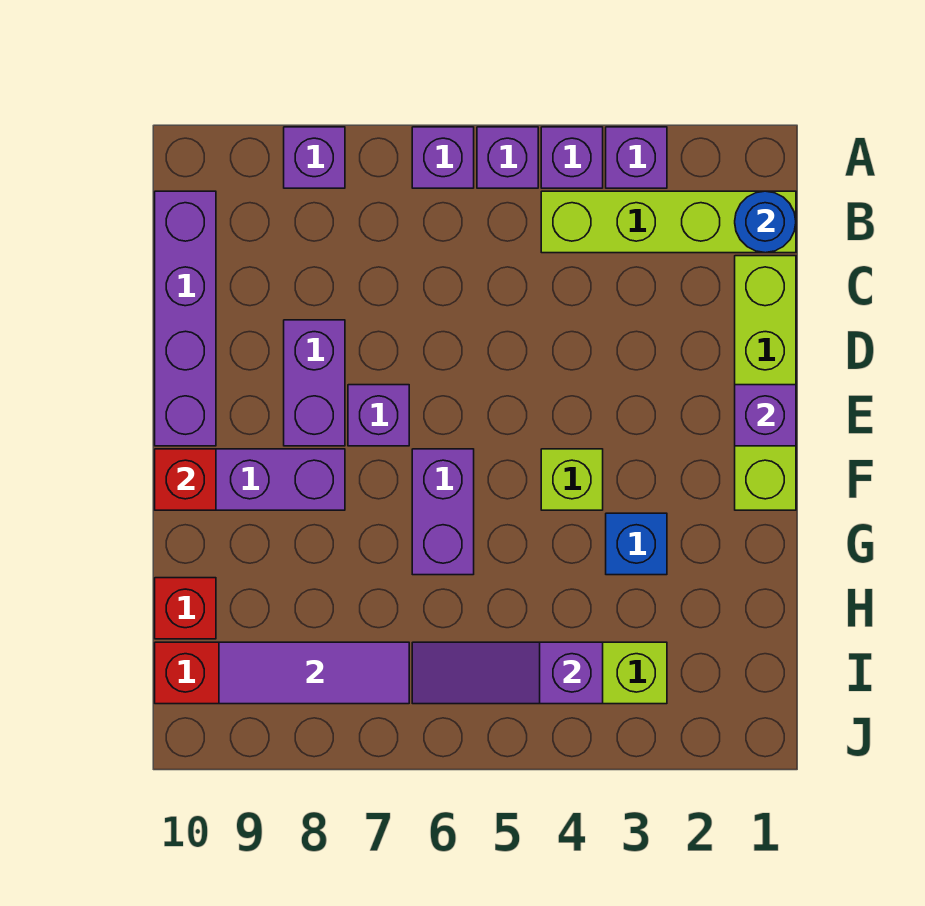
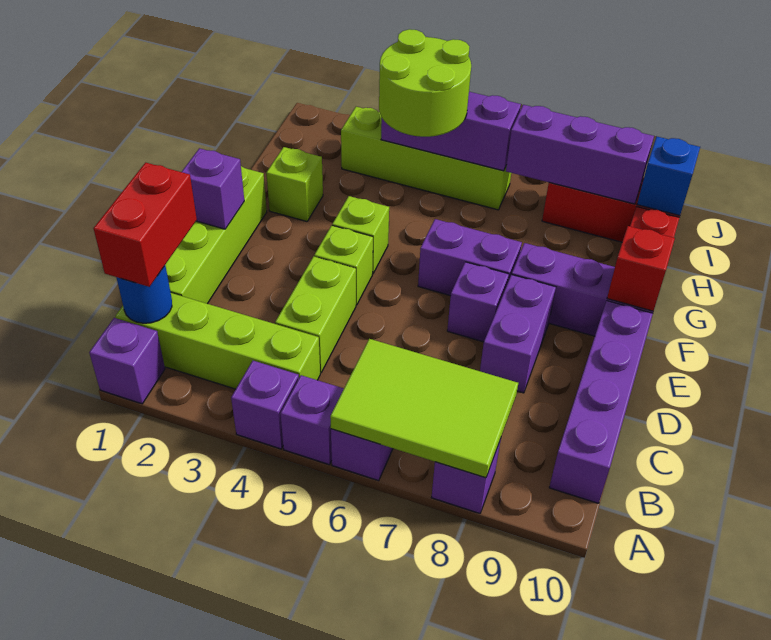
purple 1x1 brick [606,127,667,188] -> purple 1x1 brick moved to [89,318,165,404]
none -> lime 2x3 tile [330,339,518,478]
none -> red 1x2 brick [94,163,197,287]
none -> lime 1x2 brick [275,256,356,373]
none -> lime 1x1 brick [314,226,373,305]
purple 1x2 brick [412,449,474,575] -> purple 1x2 brick turned to [418,219,522,296]
none -> lime 1x1 brick [266,147,323,221]
blue 1x1 brick [606,513,667,575] -> blue 1x1 brick moved to [637,137,700,215]
none -> lime 2x2 round brick [379,29,471,137]
purple 1x3 slope [412,642,603,704] -> purple 1x3 brick [381,92,521,171]
purple 1x3 tile [219,642,409,704] -> purple 1x3 brick [506,105,654,204]

